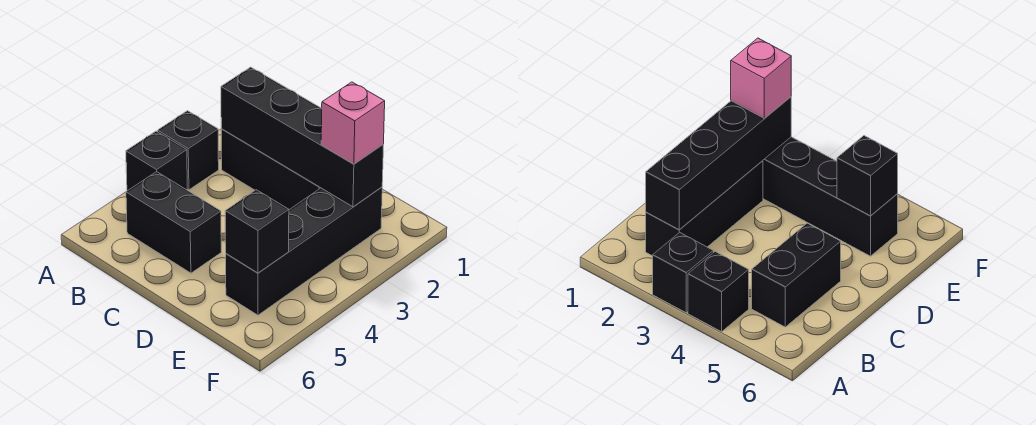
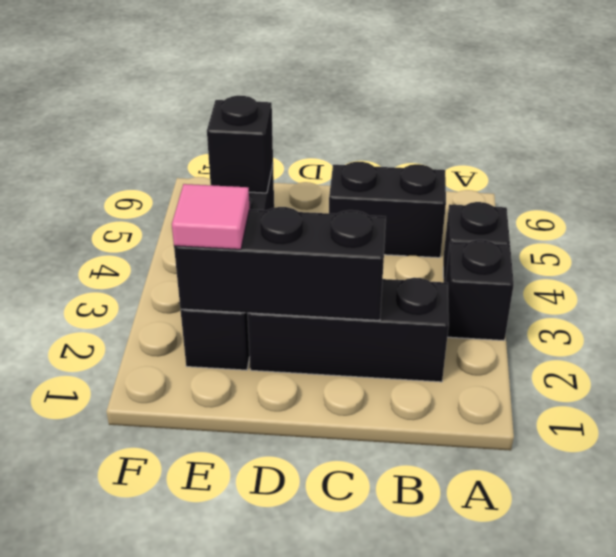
black 1x4 brick [221,67,383,207] -> black 1x3 brick [174,207,386,320]
pink 1x1 brick [321,82,385,164] -> pink 1x1 tile [172,184,249,249]

